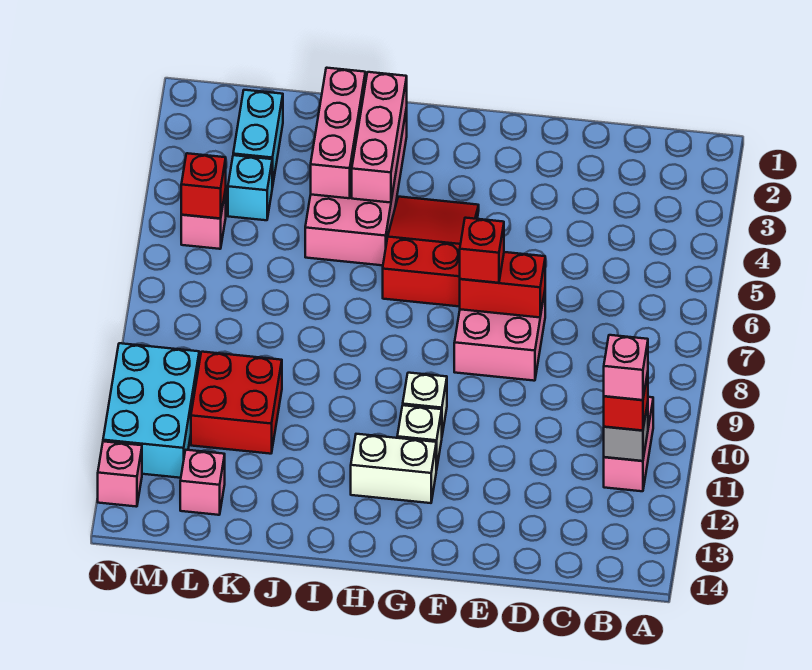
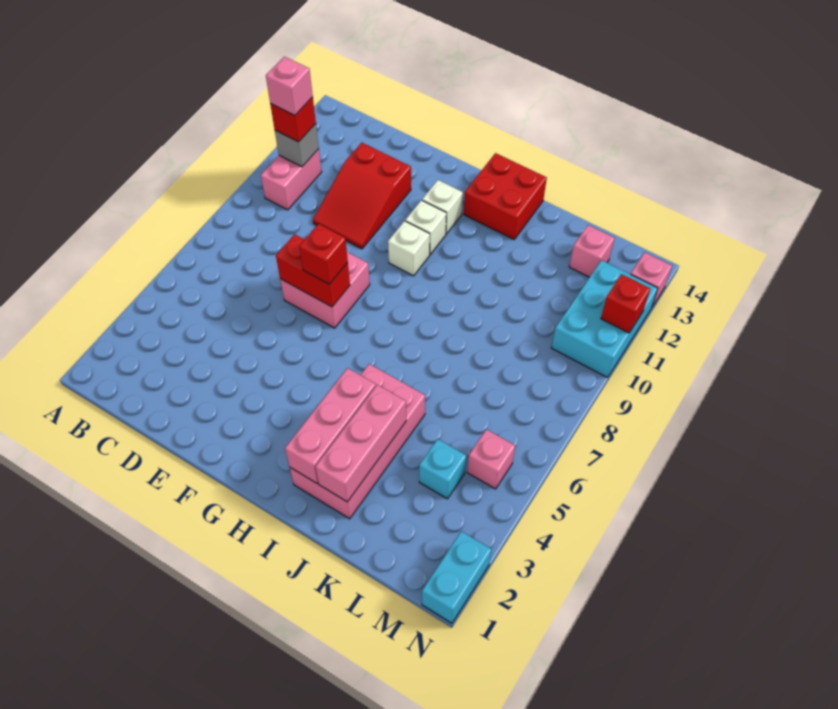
red 2x3 slope [383,197,479,307] -> red 2x3 slope moved to [313,143,411,249]
white 1x2 brick [351,434,436,503] -> white 1x1 brick [422,180,463,234]
red 2x2 brick [191,352,282,454] -> red 2x2 brick moved to [464,153,547,239]
cyan 1x2 brick [233,90,283,187] -> cyan 1x2 brick moved to [422,531,492,623]
red 1x1 brick [181,153,226,219] -> red 1x1 brick moved to [601,274,650,333]

